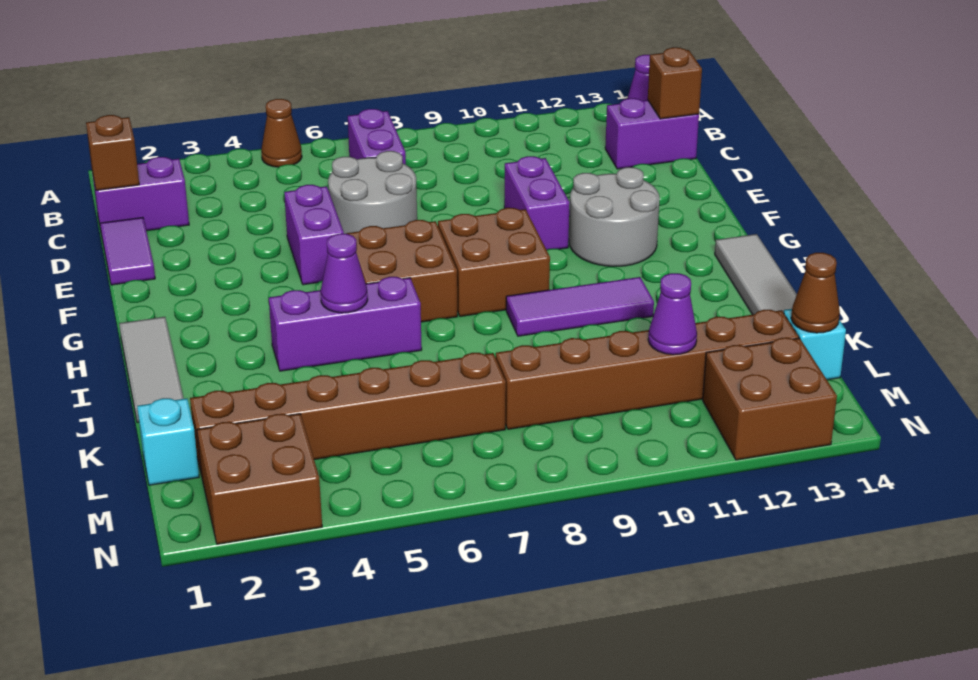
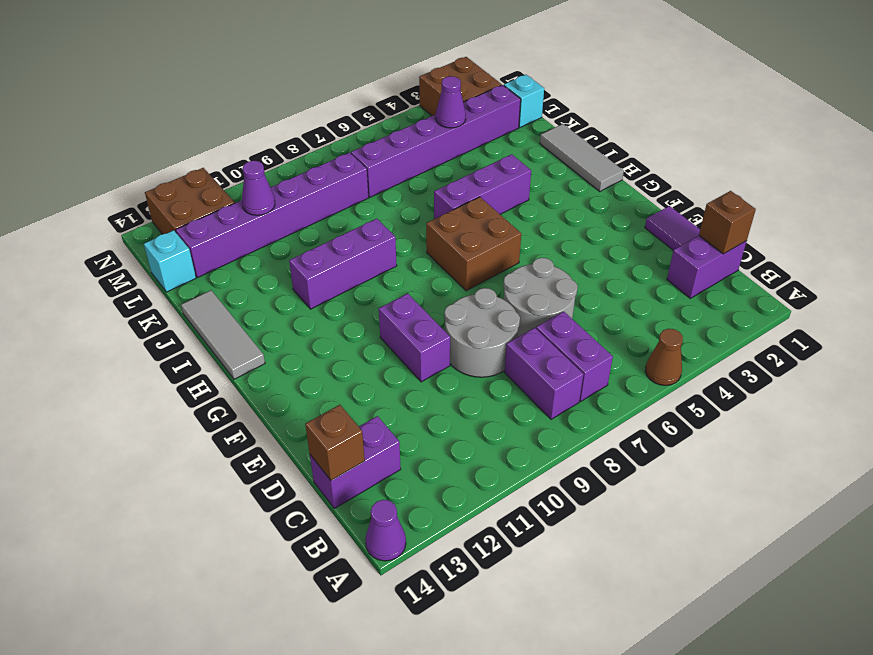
purple 1x2 brick [284,185,344,285] -> purple 1x2 brick moved to [505,328,583,419]
grey 2x2 round brick [569,167,660,267] -> grey 2x2 round brick moved to [444,288,520,377]
brown 2x2 brick [438,208,550,316] -> none
purple 1x1 cone [321,233,368,313] -> purple 1x1 cone moved to [436,76,466,128]
purple 1x3 tile [506,277,654,336] -> purple 1x3 brick [289,219,397,309]
brown 1x6 brick [190,353,506,476] -> purple 1x6 brick [351,85,521,197]
brown 1x6 brick [496,310,799,429] -> purple 1x6 brick [176,153,368,277]
brown 1x1 cone [791,253,840,333] -> none

